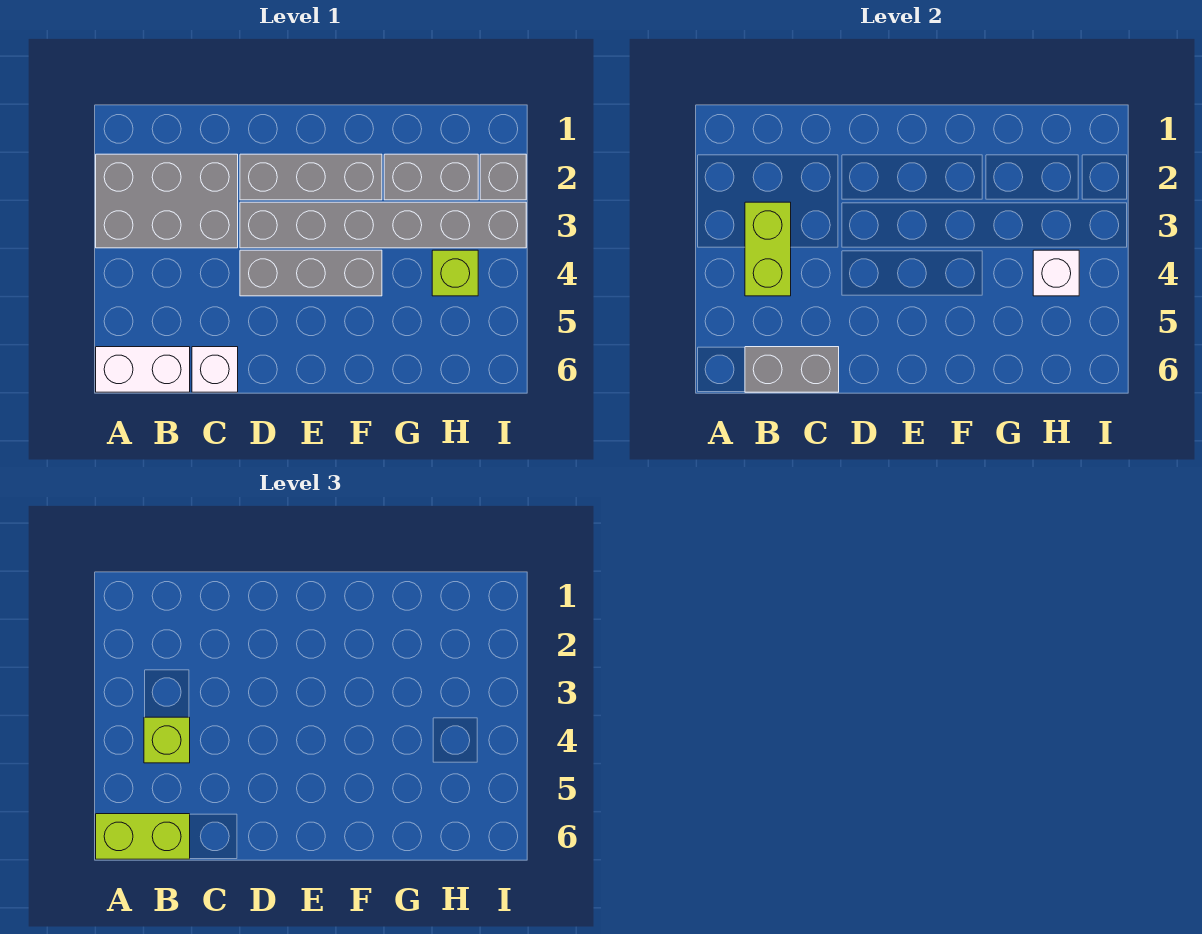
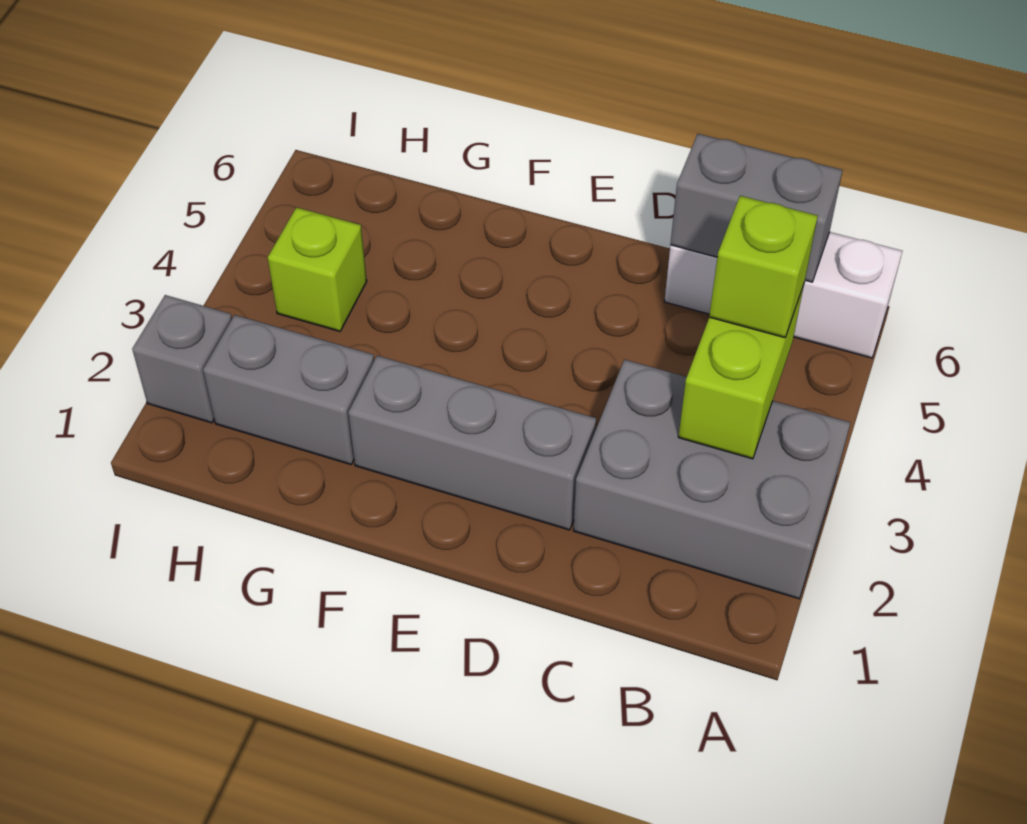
lime 1x2 brick [96,814,190,859] -> none
grey 1x6 brick [240,202,526,248] -> none
grey 1x3 brick [240,250,382,296] -> none
white 1x1 brick [1033,250,1079,296] -> none

